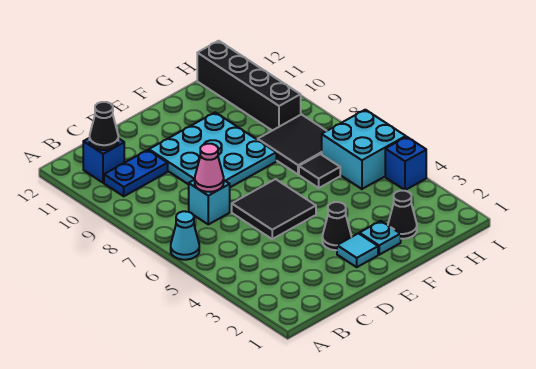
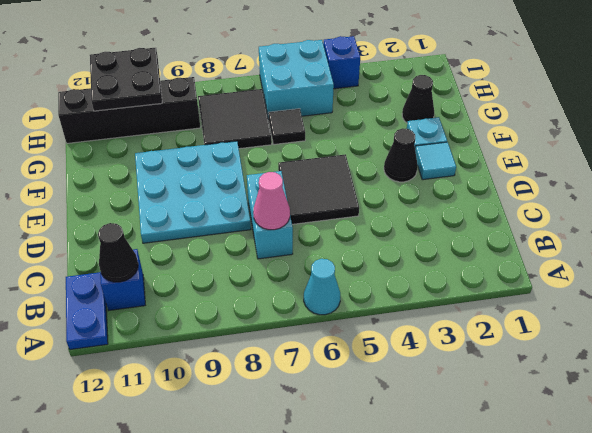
blue 1x2 plate [104,150,168,196] -> blue 1x2 plate moved to [66,272,108,350]
cyan 1x1 brick [189,180,230,224] -> cyan 1x2 brick [247,171,293,259]
none -> black 2x2 plate [90,48,162,111]

